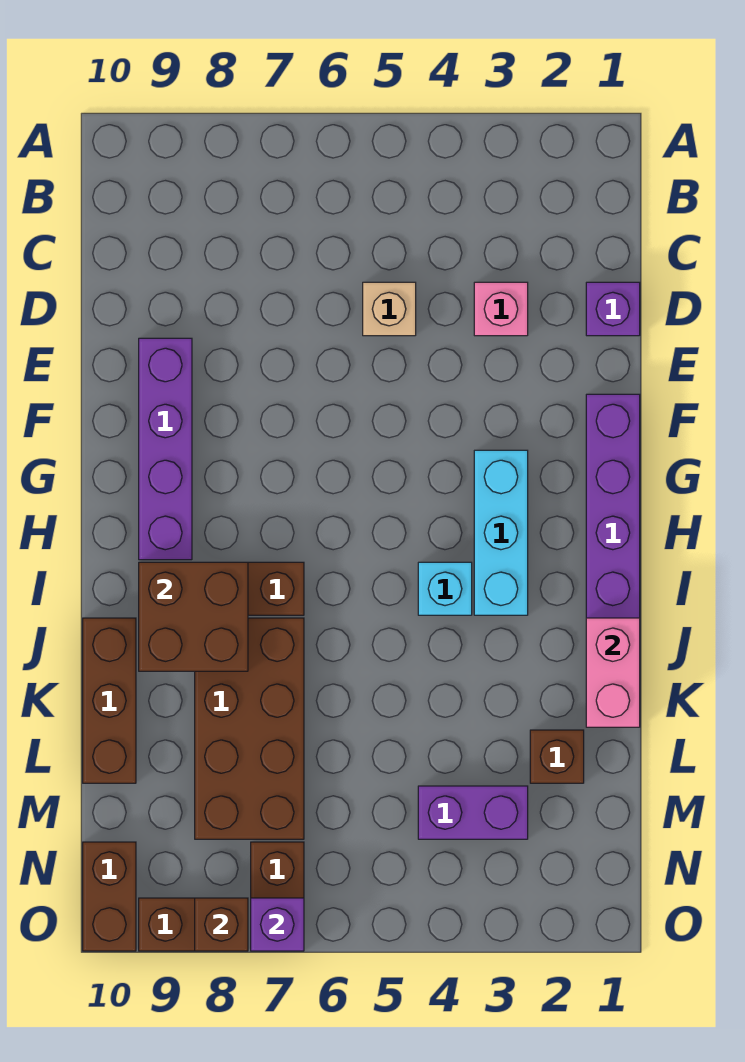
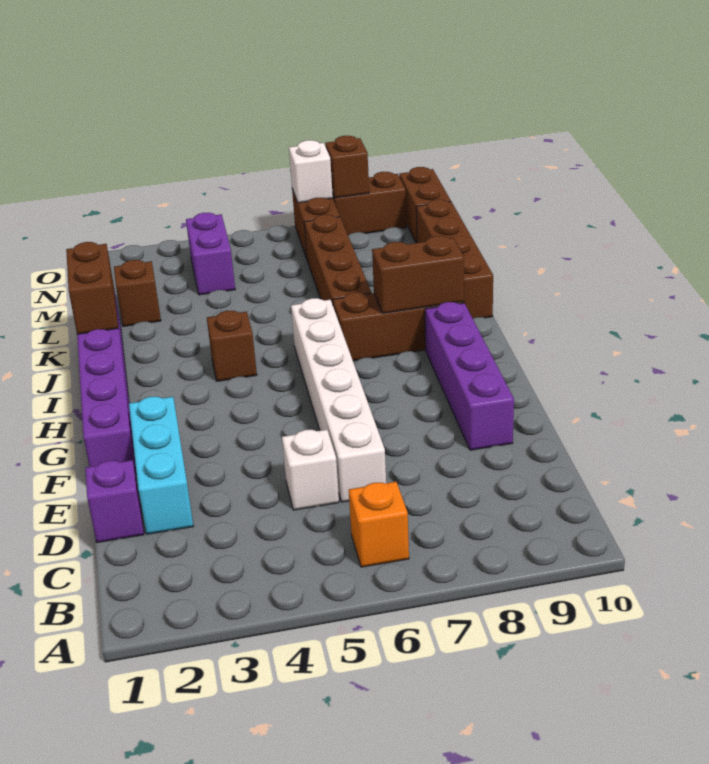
none -> orange 1x1 brick [349,482,409,567]
pink 1x1 brick [474,282,528,336] -> none
tan 1x1 brick [363,282,416,336] -> white 1x1 brick [282,430,339,510]
none -> white 1x6 brick [291,298,386,502]
cyan 1x3 brick [474,450,528,615] -> cyan 1x3 brick moved to [129,397,193,534]
cyan 1x1 brick [418,562,472,615] -> brown 1x1 brick [207,311,257,381]
brown 2x2 brick [139,562,248,671] -> brown 1x2 brick [372,236,464,313]
pink 1x2 brick [586,618,640,727] -> brown 1x2 brick [66,242,118,334]
brown 2x4 brick [195,618,304,839] -> brown 1x4 brick [304,215,372,304]
brown 1x3 brick [83,618,136,783] -> brown 1x4 brick [416,200,493,318]
purple 1x2 brick [418,786,528,839] -> purple 1x2 brick turned to [186,213,235,295]
purple 1x1 brick [251,898,304,951] -> white 1x1 brick [289,140,333,203]

